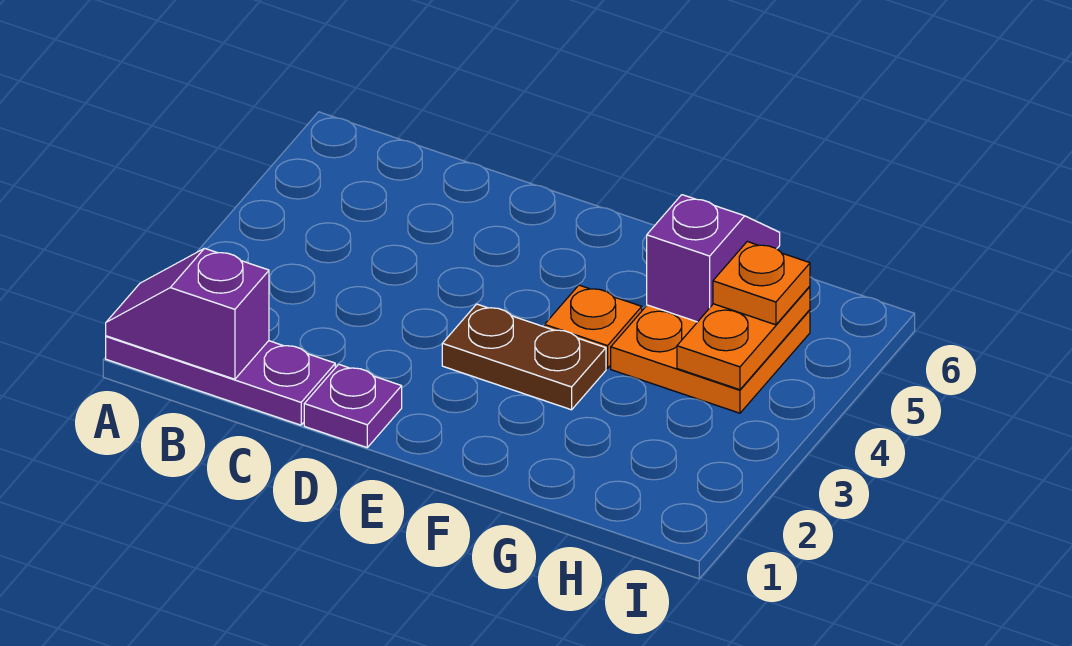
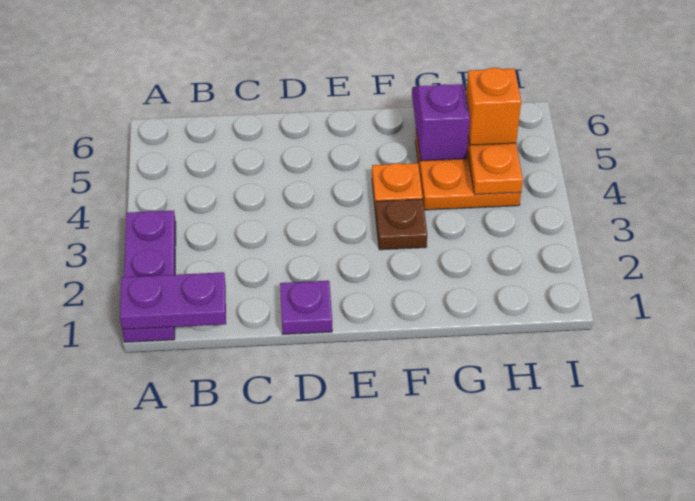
purple 1x3 plate [106,336,335,425] -> purple 1x3 plate turned to [122,210,176,342]
purple 1x2 slope [106,248,269,379] -> purple 1x2 plate [120,272,226,329]
brown 1x2 plate [442,304,606,410] -> brown 1x1 plate [375,199,427,250]
orange 1x1 plate [713,242,810,325] -> orange 1x1 brick [466,68,521,145]

